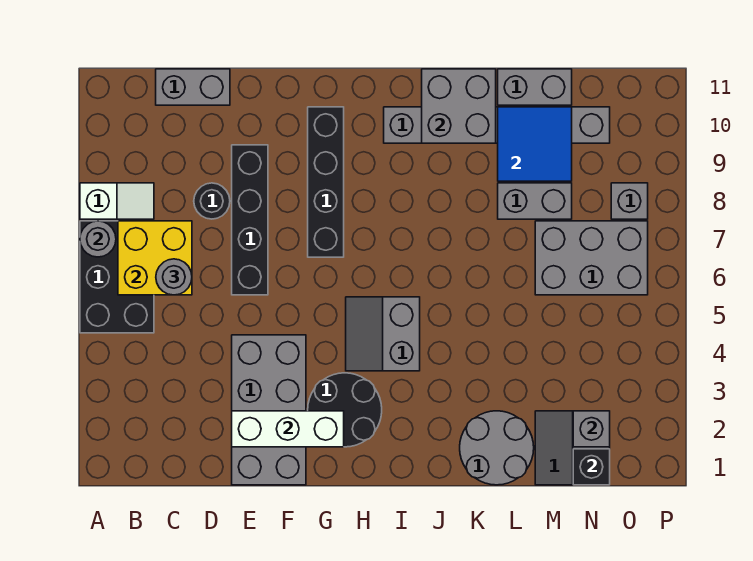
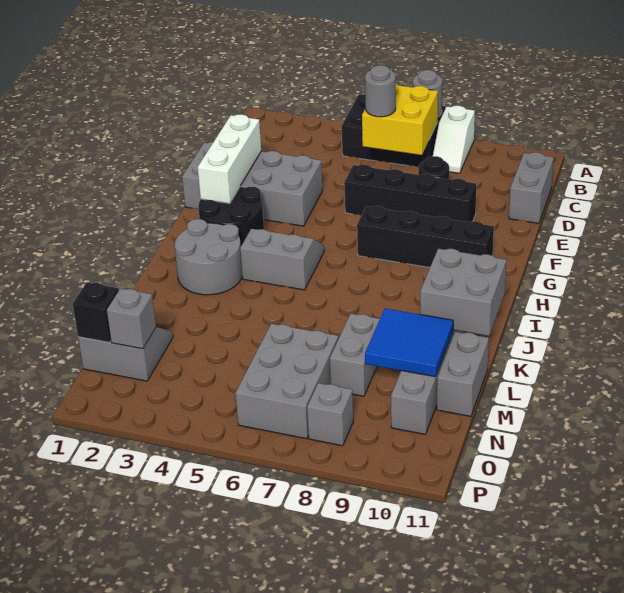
grey 2x2 round brick [460,411,534,485] -> grey 2x2 round brick moved to [175,219,242,295]

